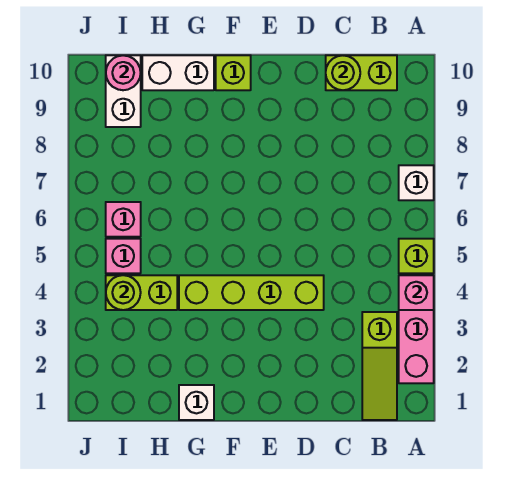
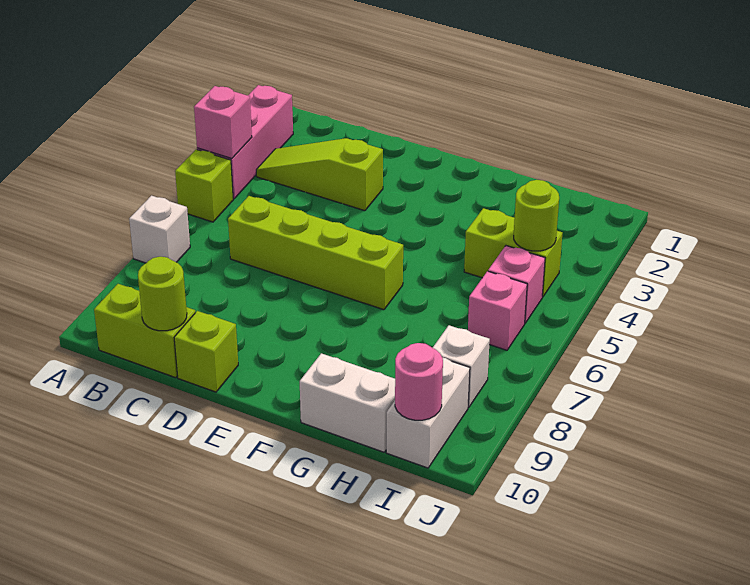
lime 1x3 slope [362,312,397,420] -> lime 1x3 slope turned to [256,138,383,211]
lime 1x4 brick [179,275,324,310] -> lime 1x4 brick moved to [228,196,403,310]
lime 1x1 brick [216,55,251,90] -> lime 1x1 brick moved to [174,311,238,392]
white 1x1 brick [179,385,214,420] -> white 1x1 brick moved to [433,325,490,407]

